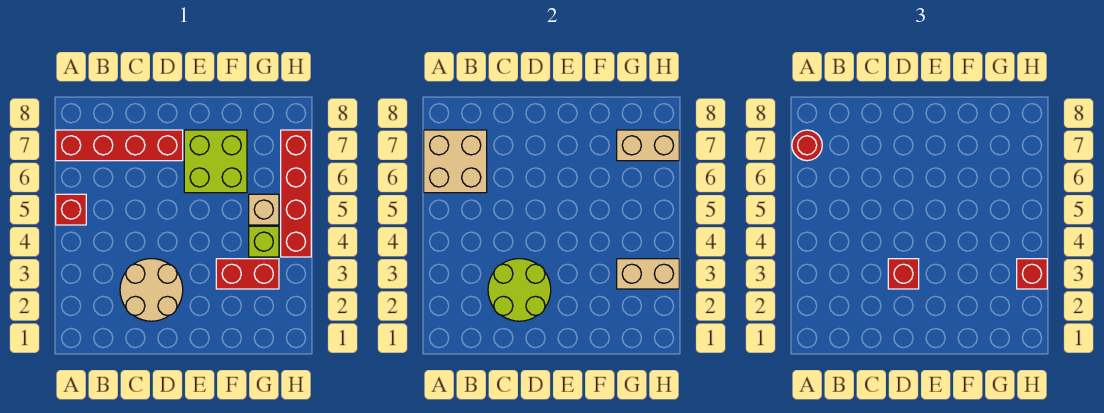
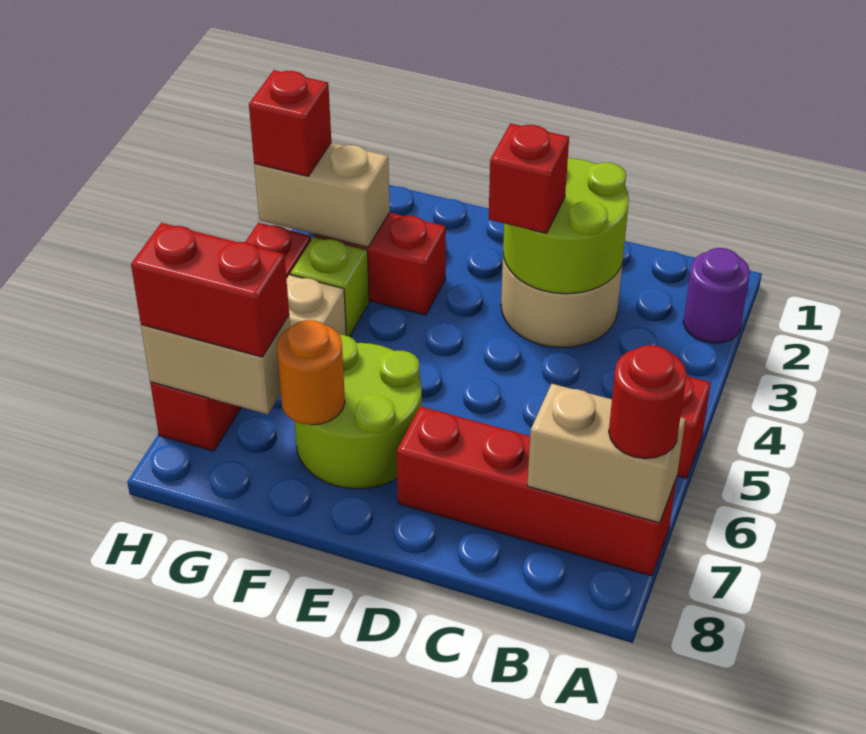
none -> purple 1x1 round brick [683,248,750,343]
tan 2x2 brick [424,130,487,193] -> tan 1x2 brick [527,384,685,523]
lime 2x2 brick [184,130,247,193] -> lime 2x2 round brick [294,335,422,489]
none -> orange 1x1 round brick [277,320,345,425]
none -> red 1x2 brick [131,223,289,357]

